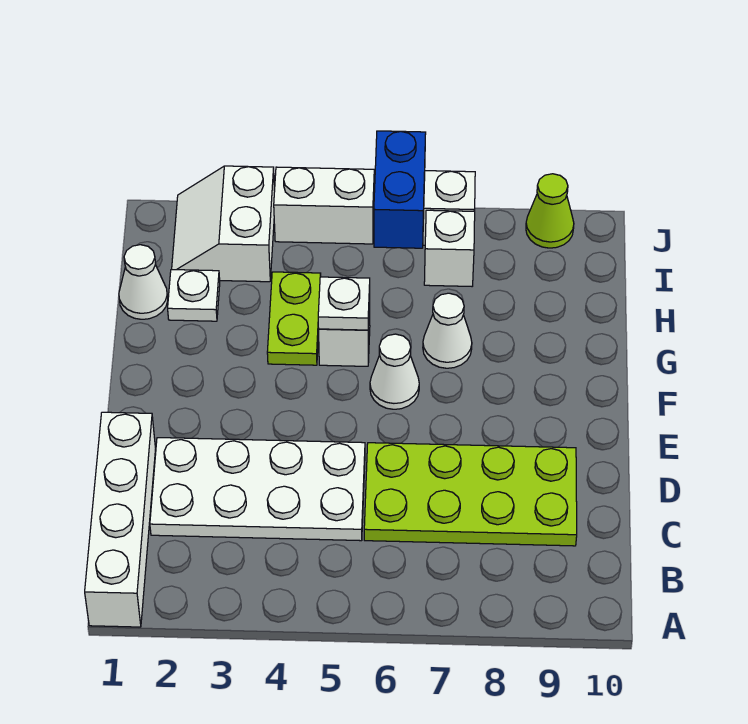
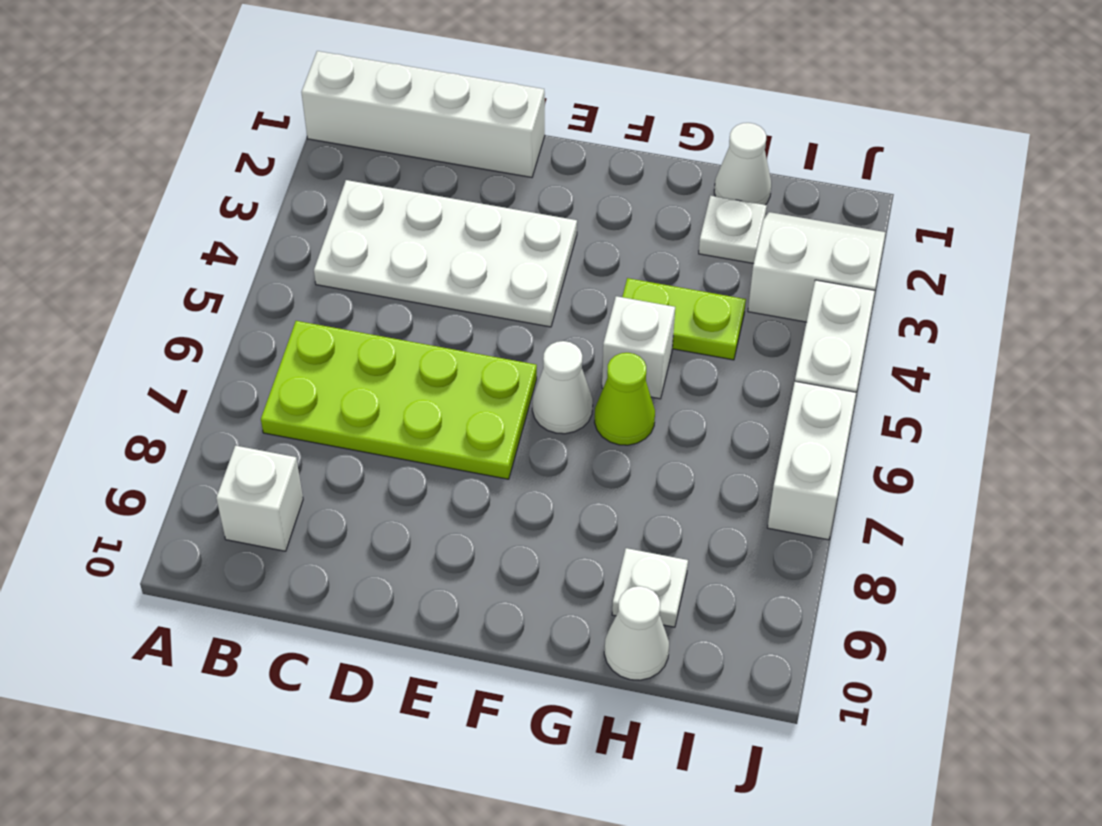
white 2x4 plate [150,438,365,541] -> white 2x4 plate turned to [314,180,577,327]
lime 2x4 plate [364,443,577,546] -> lime 2x4 plate turned to [261,321,537,479]
white 1x1 plate [318,277,370,330] -> white 1x1 plate moved to [612,548,688,627]
white 1x1 cone [423,293,472,368] -> white 1x1 cone moved to [604,586,669,680]
blue 1x2 brick [374,131,426,248] -> none
white 1x1 brick [424,210,475,286] -> white 1x1 brick moved to [216,446,303,551]
lime 1x1 cone [526,174,574,248] -> lime 1x1 cone moved to [595,353,655,445]

